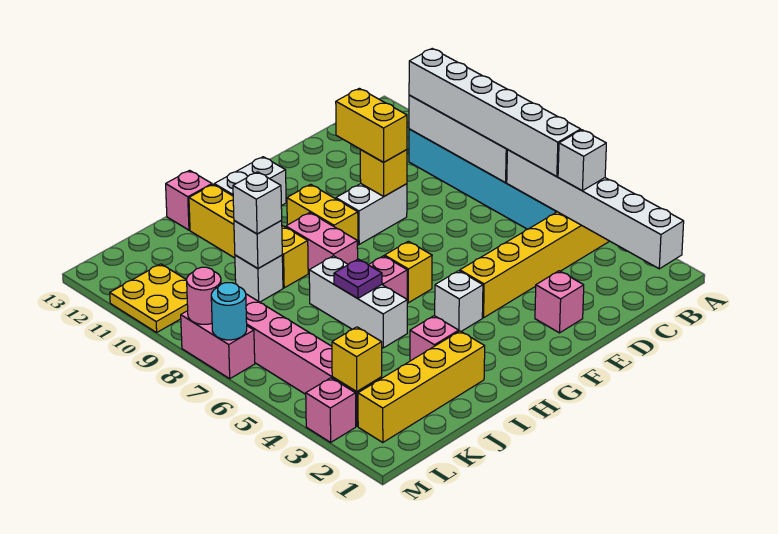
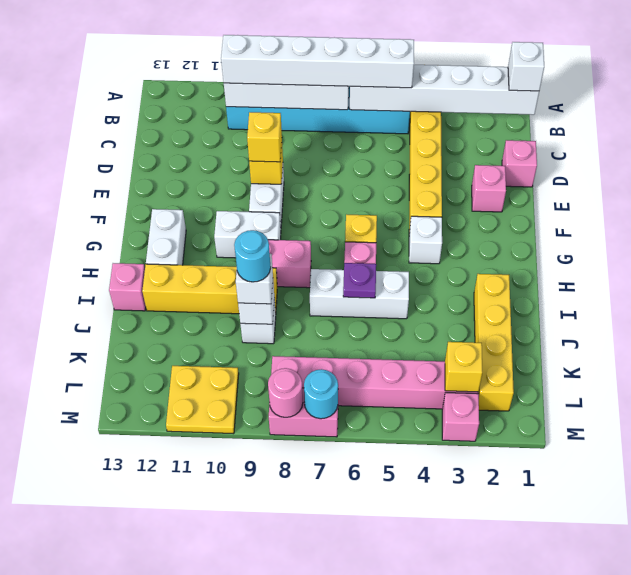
white 1x1 brick [558,130,606,191] -> white 1x1 brick moved to [508,42,544,91]
yellow 1x2 brick [336,88,407,162] -> yellow 1x1 brick [247,112,282,162]
yellow 1x2 brick [287,184,358,246] -> white 1x2 brick [214,211,281,258]
pink 1x1 brick [410,316,459,361] -> pink 1x1 brick moved to [502,140,537,187]
none -> cyan 1x1 round brick [234,230,271,282]

